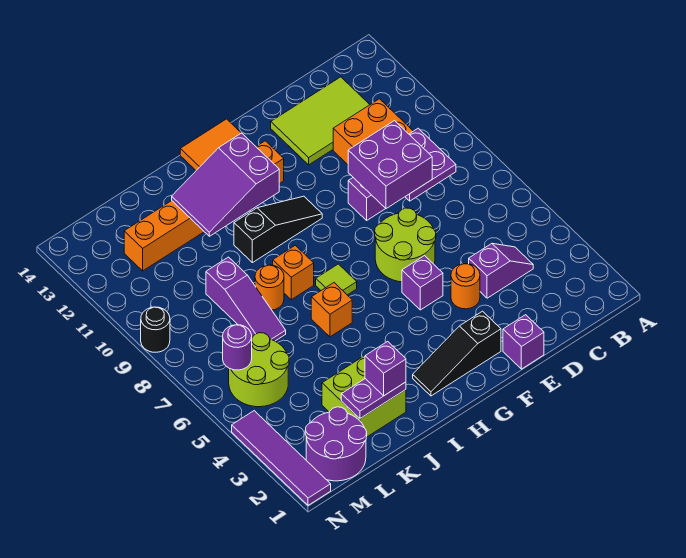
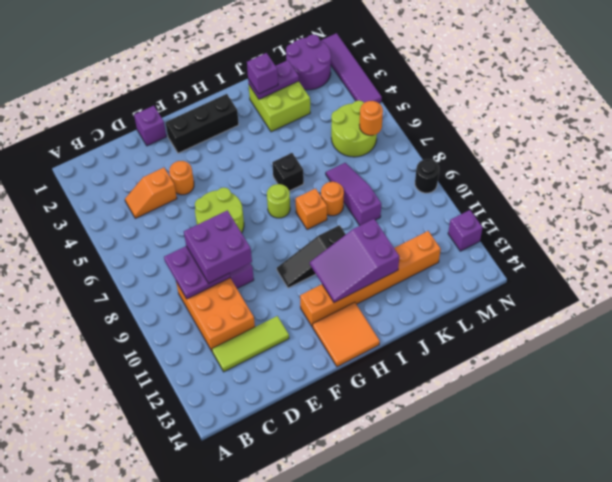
purple 1x2 slope [469,243,533,298] -> orange 1x2 slope [125,168,177,218]
lime 2x3 tile [271,77,370,165] -> lime 1x3 tile [212,316,289,372]
black 1x3 slope [413,311,501,396] -> black 1x3 brick [165,94,239,153]
purple 1x1 brick [402,256,443,310] -> purple 1x1 brick moved to [448,210,483,251]
lime 1x1 tile [316,264,357,295] -> lime 1x1 round brick [267,184,290,218]
purple 2x3 slope [172,133,279,236] -> purple 2x3 slope turned to [310,219,399,302]
orange 1x1 brick [311,283,352,337] -> black 1x1 brick [272,153,304,191]
purple 1x1 round brick [223,325,252,370] -> orange 1x1 round brick [359,101,383,135]

